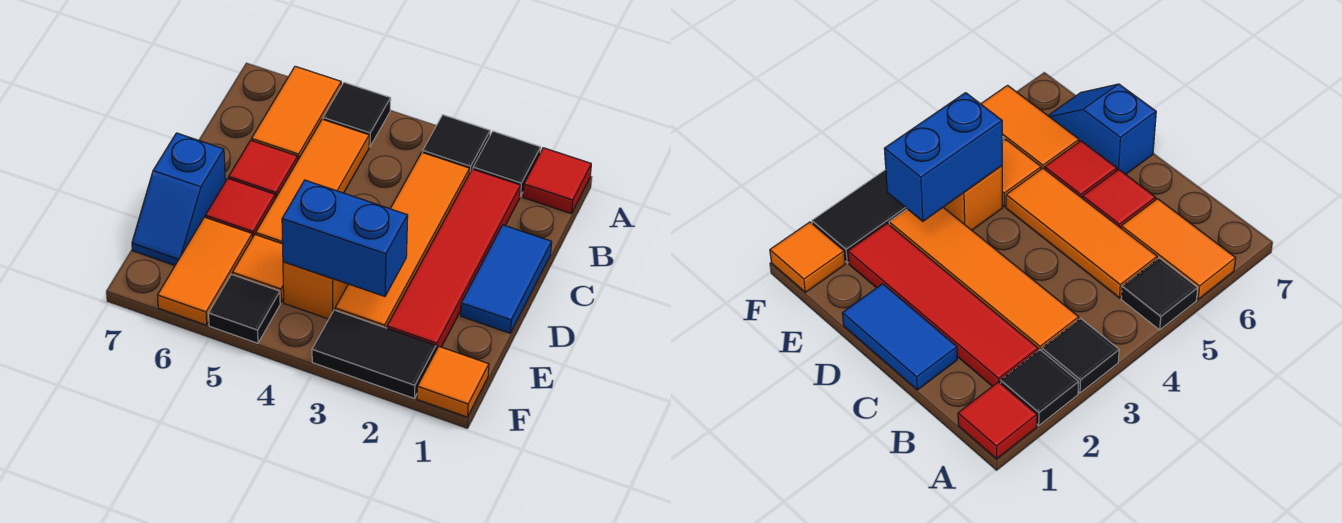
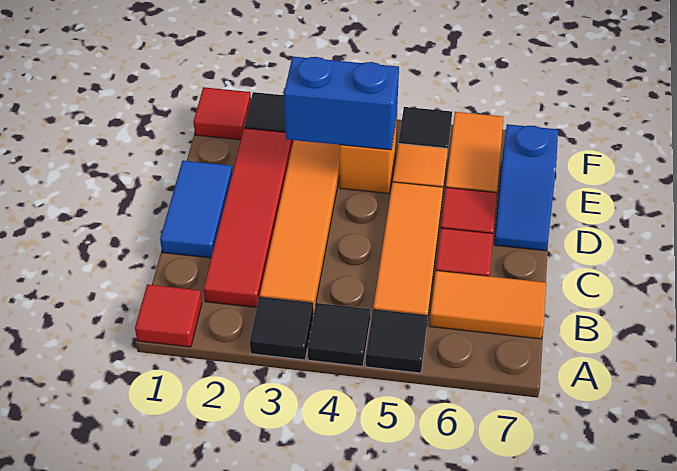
black 1x1 tile [473,131,541,197] -> black 1x1 tile moved to [308,303,370,367]
orange 1x2 tile [252,66,341,159] -> orange 1x2 tile turned to [430,271,546,339]
blue 1x2 slope [132,133,225,265] -> blue 1x2 slope turned to [494,124,558,251]
orange 1x1 tile [417,347,489,417] -> red 1x1 tile [194,87,251,140]

